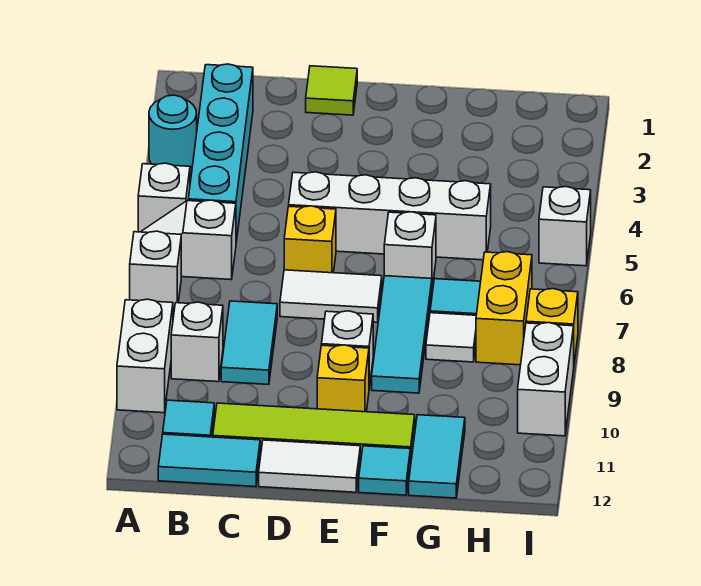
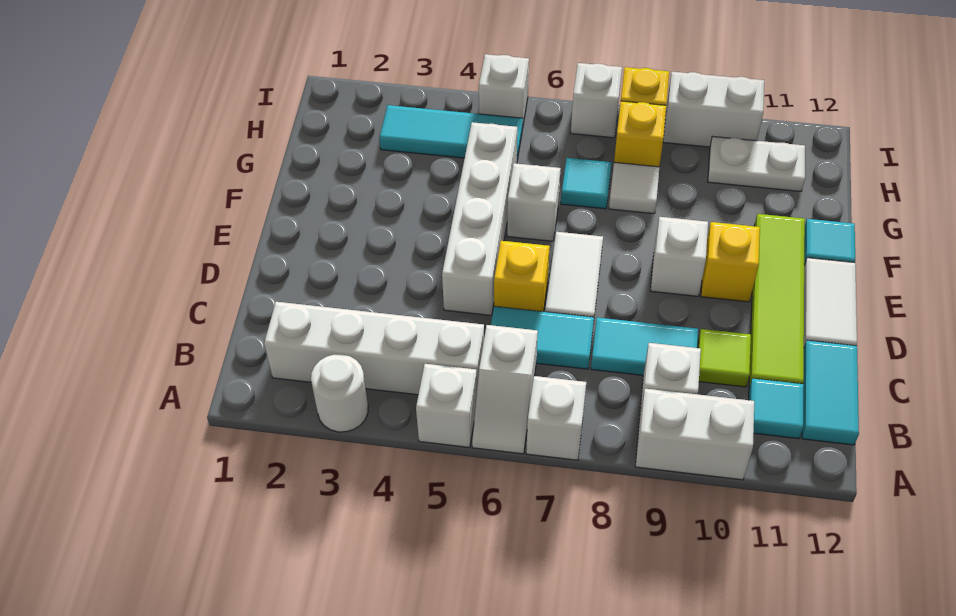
cyan 1x1 round brick [149,95,197,168] -> white 1x1 round brick [311,354,368,432]
cyan 1x4 brick [188,64,253,242] -> white 1x4 brick [264,302,484,395]
lime 1x1 tile [306,66,357,115] -> lime 1x1 tile moved to [698,329,751,387]
cyan 1x3 tile [372,276,432,393] -> cyan 1x3 tile moved to [380,105,523,160]
cyan 1x2 tile [409,415,465,498] -> cyan 1x2 tile moved to [491,306,594,369]
yellow 1x2 brick [476,252,532,365] -> yellow 1x1 brick [614,101,666,167]
none -> white 1x2 plate [708,136,805,192]
none -> white 1x1 brick [571,63,622,138]

